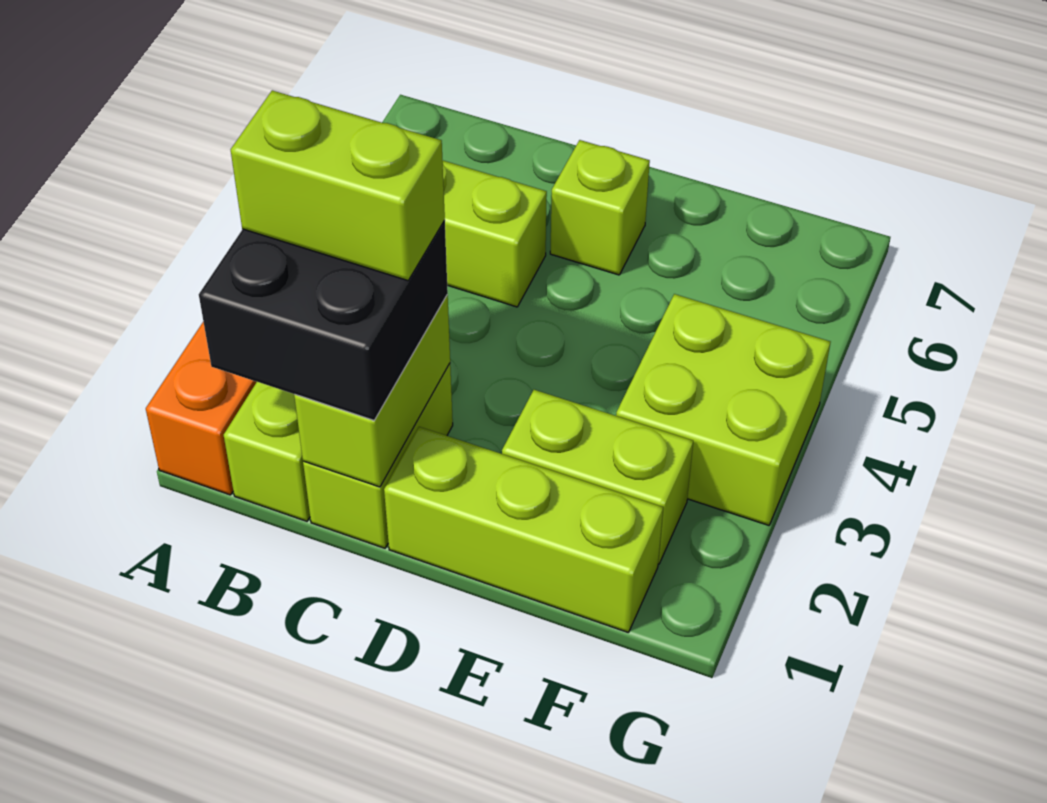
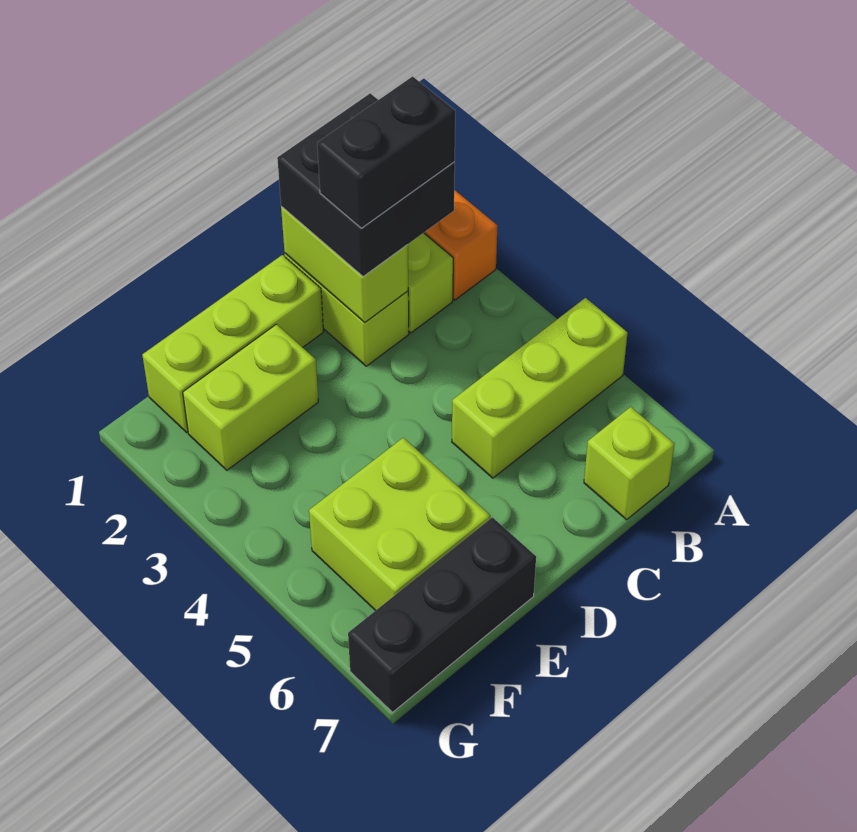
lime 1x2 brick [231,90,445,281] -> black 1x2 brick [317,76,455,228]
lime 1x1 brick [550,140,650,275] -> lime 1x1 brick moved to [584,407,675,520]
none -> black 1x3 brick [348,517,536,712]
lime 2x2 brick [616,294,830,525] -> lime 2x2 brick moved to [309,438,490,611]

